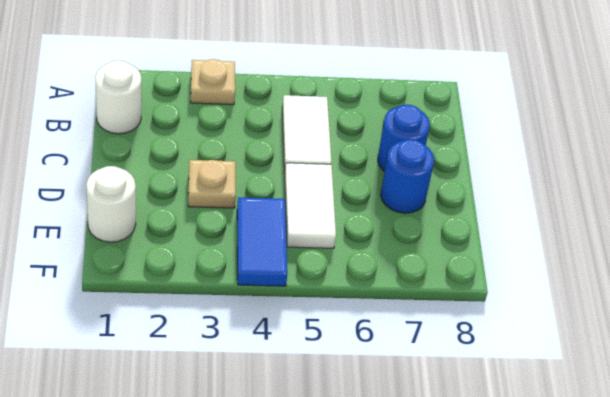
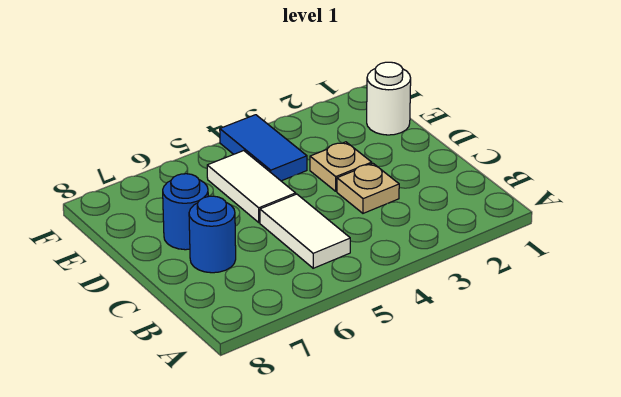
tan 1x1 plate [191,59,235,105] -> tan 1x1 plate moved to [337,163,399,213]
white 1x1 round brick [95,60,141,134] -> none

